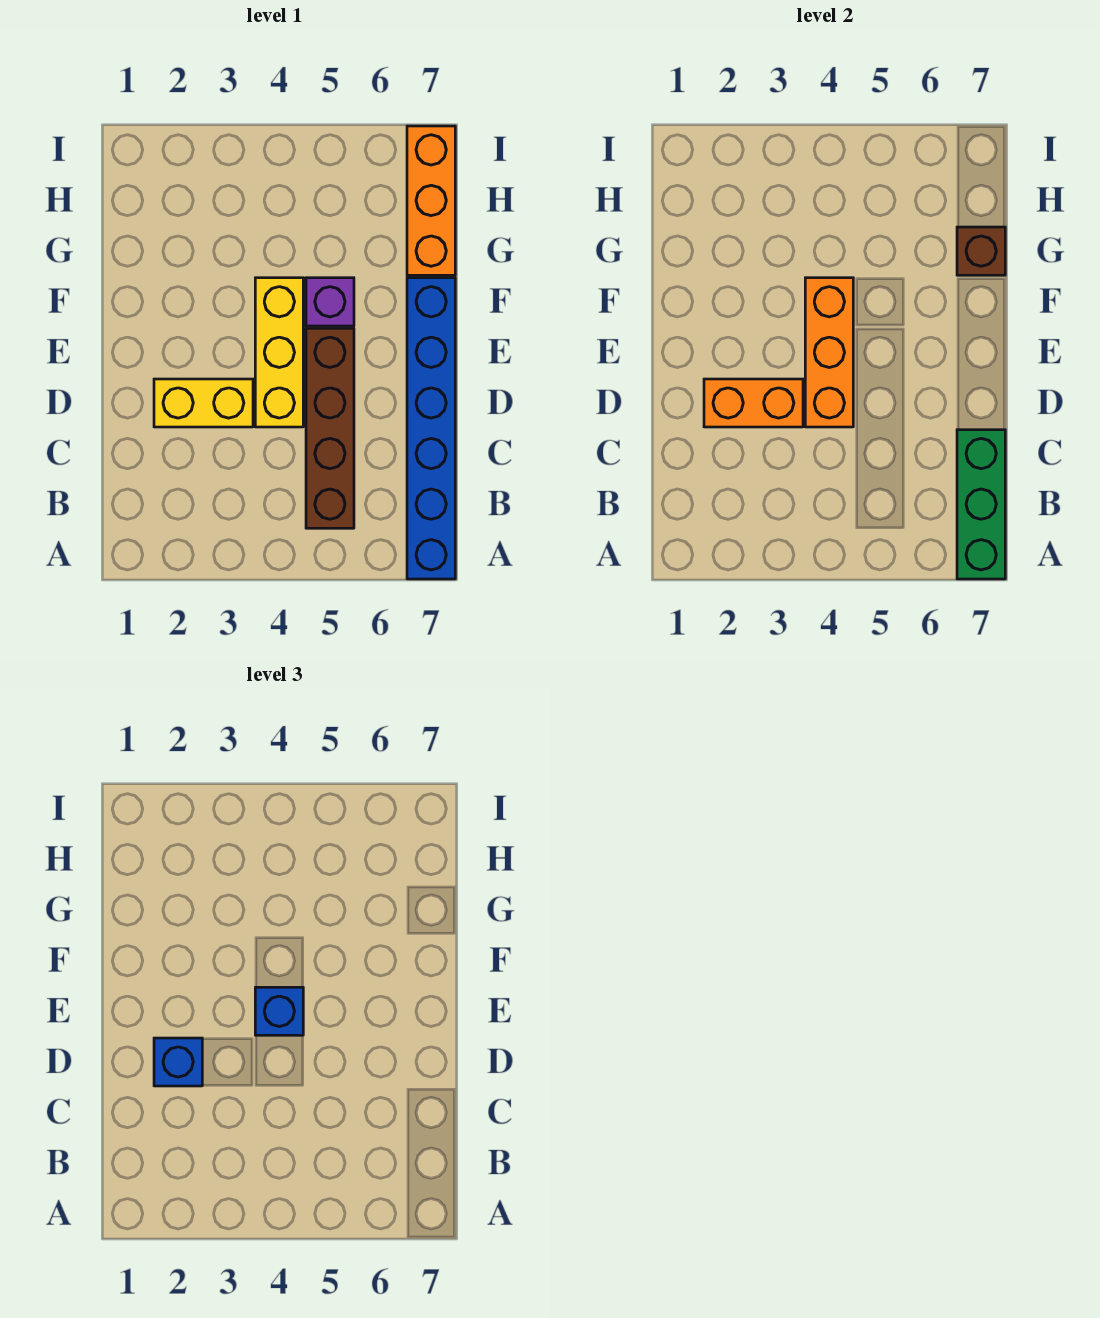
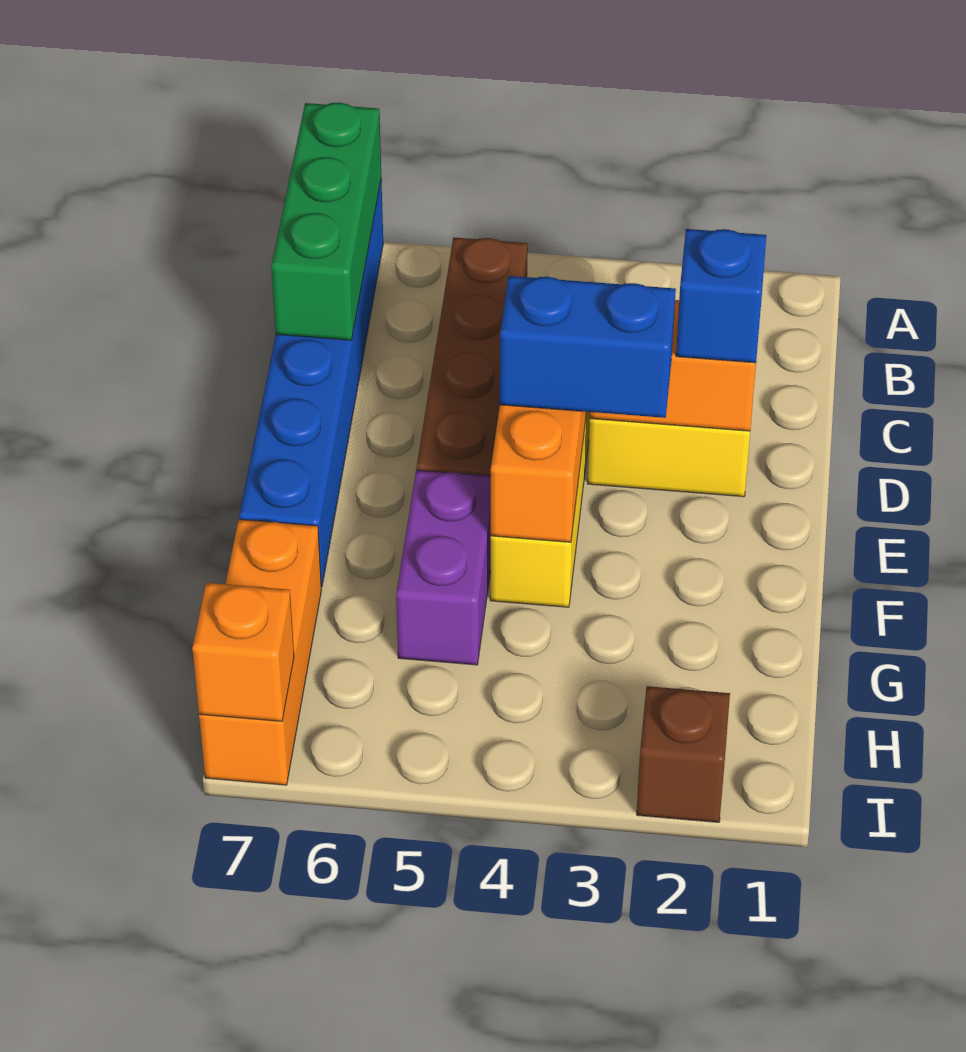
blue 1x1 brick [255,987,303,1035] -> blue 1x2 brick [500,276,676,418]
purple 1x1 brick [306,278,354,326] -> purple 1x2 brick [396,470,491,665]
brown 1x1 brick [957,227,1005,275] -> brown 1x1 brick moved to [637,686,730,822]
none -> orange 1x1 brick [192,583,294,721]

